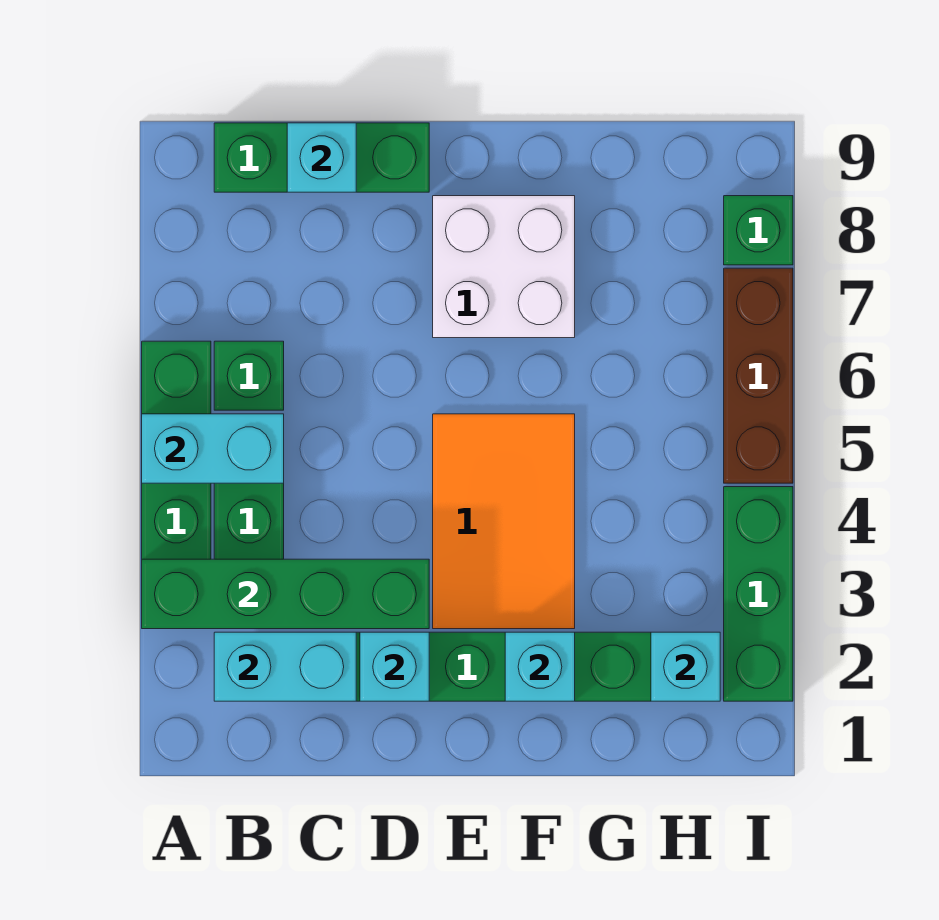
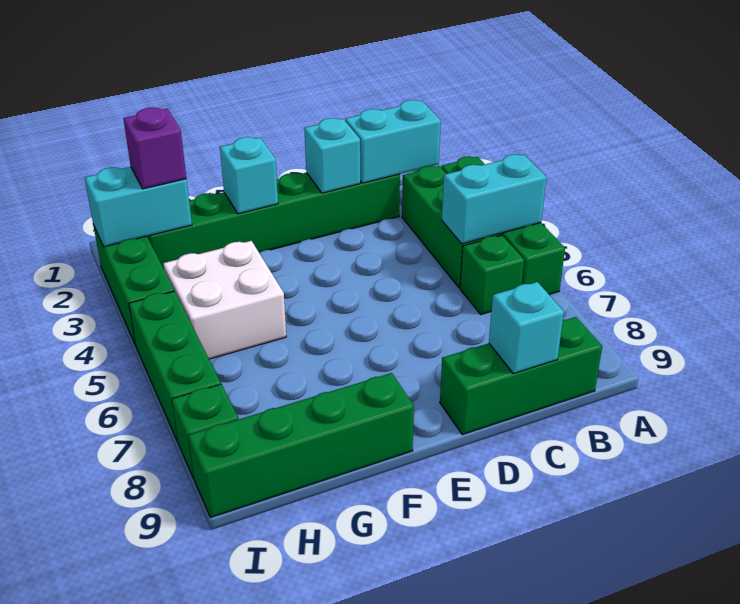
green 1x4 brick [142,559,429,629] -> green 1x4 brick moved to [188,373,414,517]
orange 2x3 tile [433,414,575,629] -> none
white 2x2 brick [433,196,575,338] -> white 2x2 brick moved to [163,241,286,359]
cyan 1x1 brick [651,632,720,701] -> cyan 1x2 brick [85,167,192,247]
none -> purple 1x1 brick [123,108,186,189]
brown 1x3 brick [724,268,793,483] -> green 1x3 brick [129,291,221,442]

